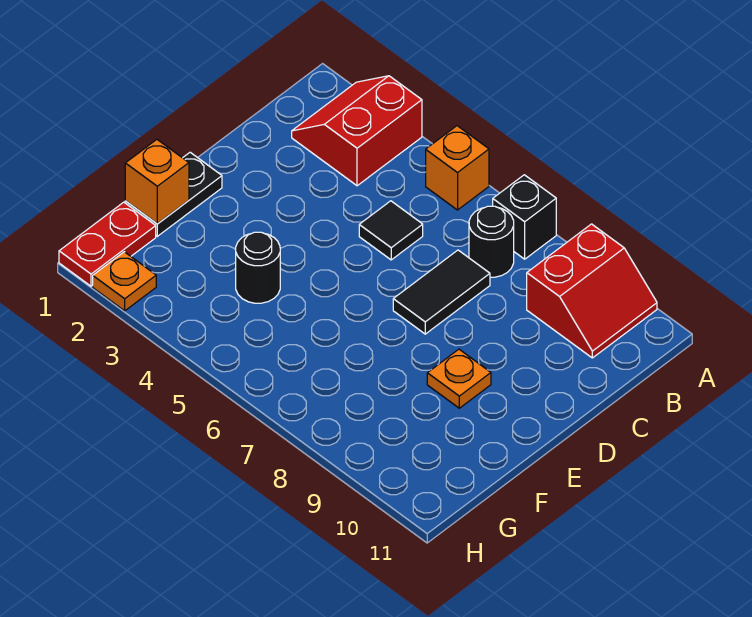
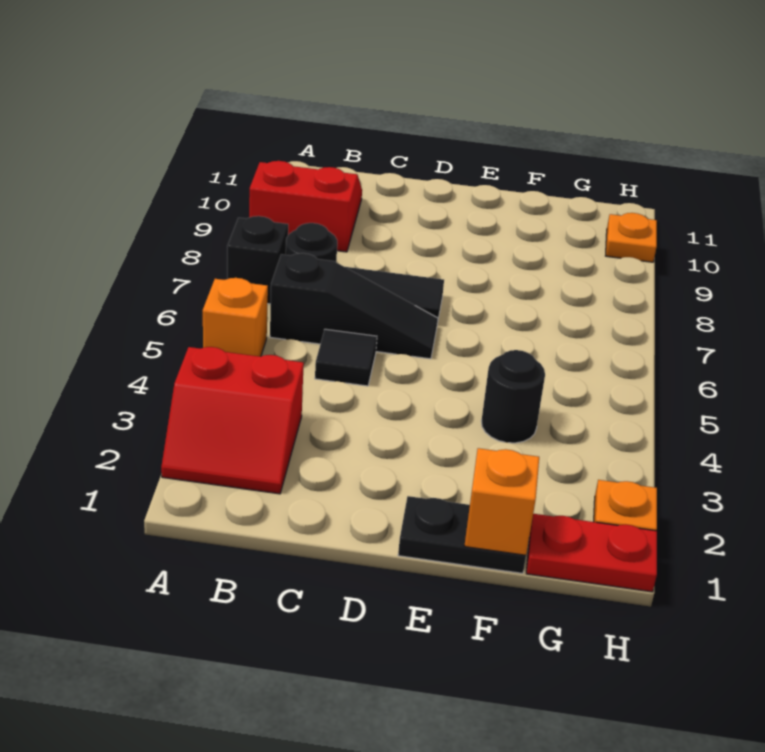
none -> black 1x3 slope [270,253,438,359]
orange 1x1 plate [427,349,491,408] -> orange 1x1 plate moved to [606,213,657,262]

